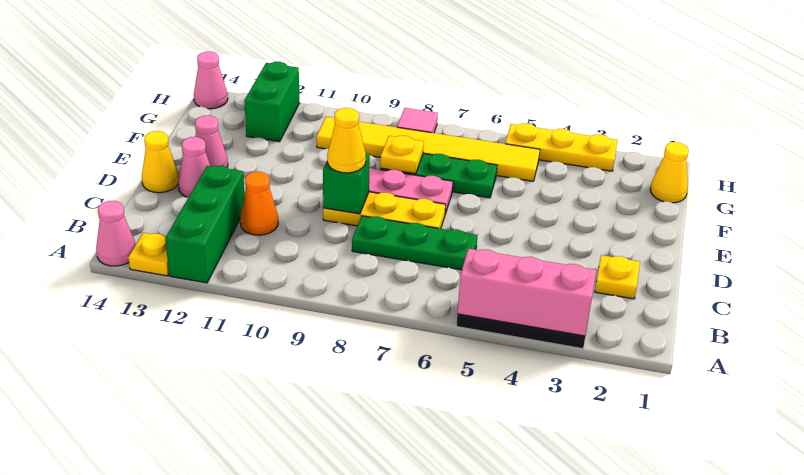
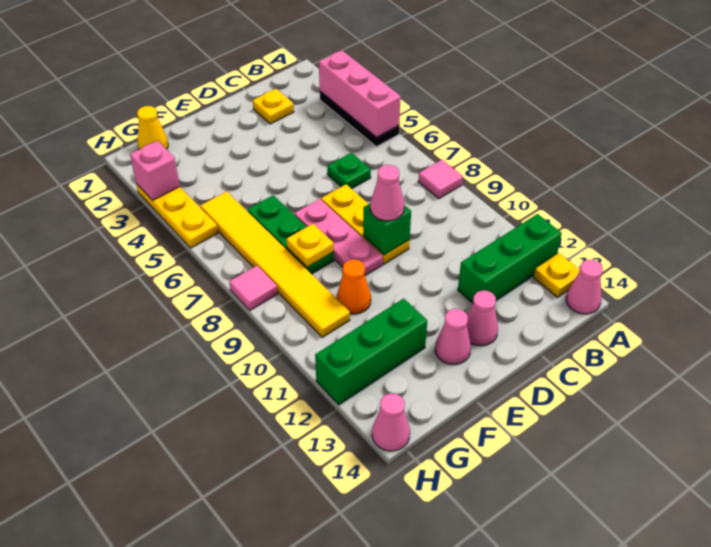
none -> pink 1x1 tile [418,160,463,199]
green 1x3 plate [352,216,477,270] -> green 1x1 plate [327,153,371,189]
orange 1x1 cone [240,172,278,235] -> orange 1x1 cone moved to [337,260,371,314]
yellow 1x1 cone [327,108,366,173] -> pink 1x1 cone [370,165,404,221]
yellow 1x1 cone [142,131,179,193] -> none
green 1x2 brick [244,62,300,142] -> green 1x3 brick [315,299,427,405]
none -> pink 1x1 brick [130,141,180,200]

